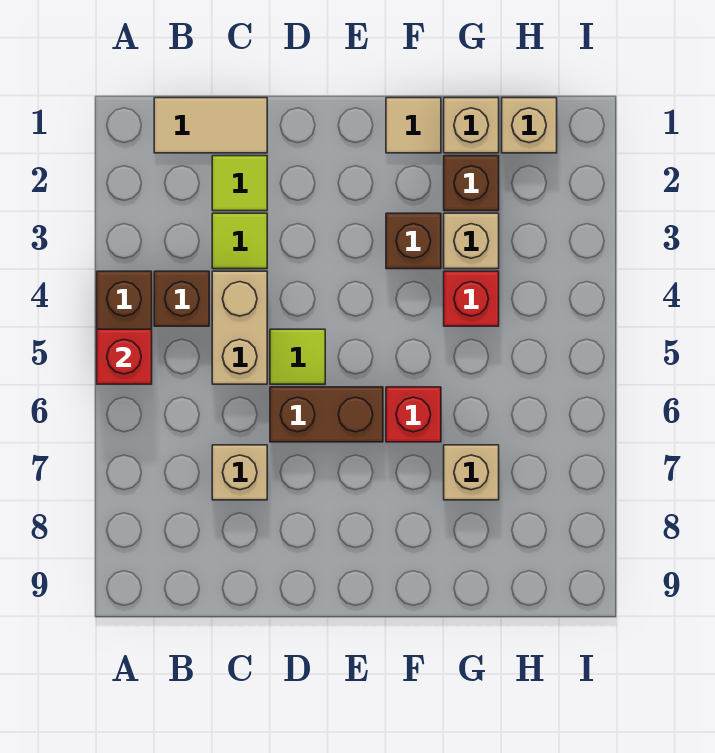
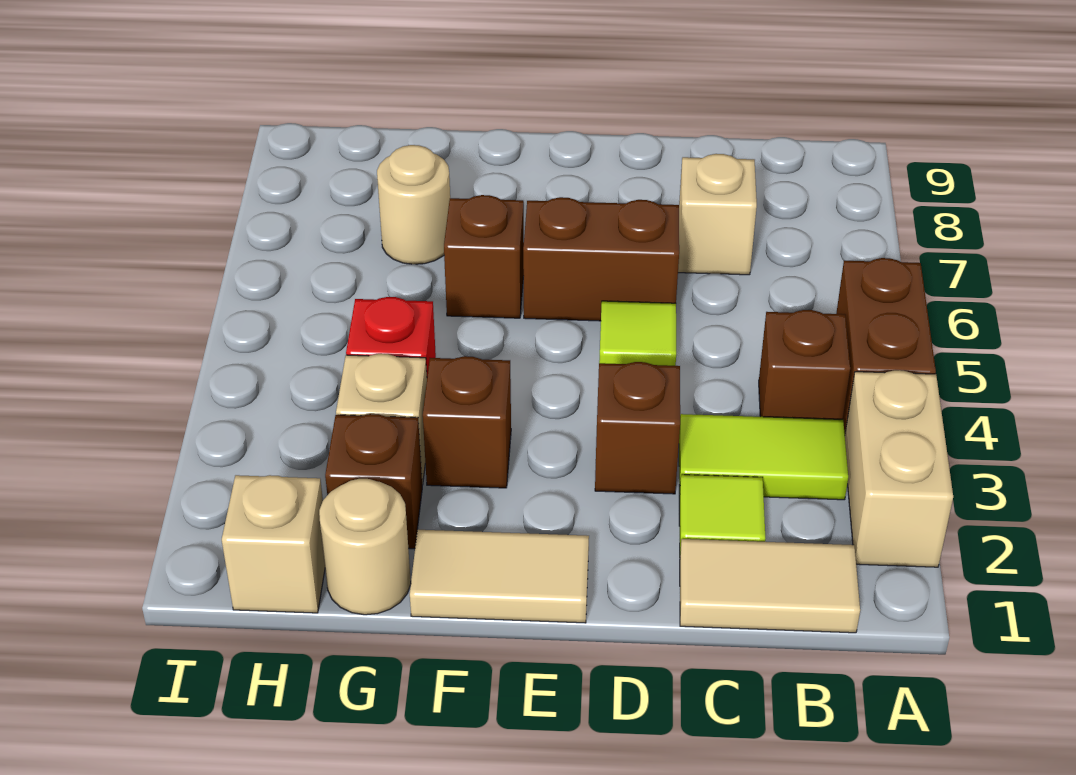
red 1x1 brick [97,329,152,384] -> none
lime 1x1 tile [212,213,267,269] -> lime 1x2 tile [679,414,848,500]
tan 1x2 brick [212,271,267,384] -> tan 1x2 brick moved to [845,370,953,567]
none -> brown 1x1 brick [595,362,680,494]
tan 1x1 tile [386,98,441,153] -> tan 1x2 tile [410,530,589,623]
red 1x1 brick [386,387,441,442] -> brown 1x1 brick [444,195,524,318]
tan 1x1 brick [444,98,499,153] -> tan 1x1 round brick [319,479,411,615]
tan 1x1 brick [444,445,499,500] -> tan 1x1 round brick [377,145,450,264]

